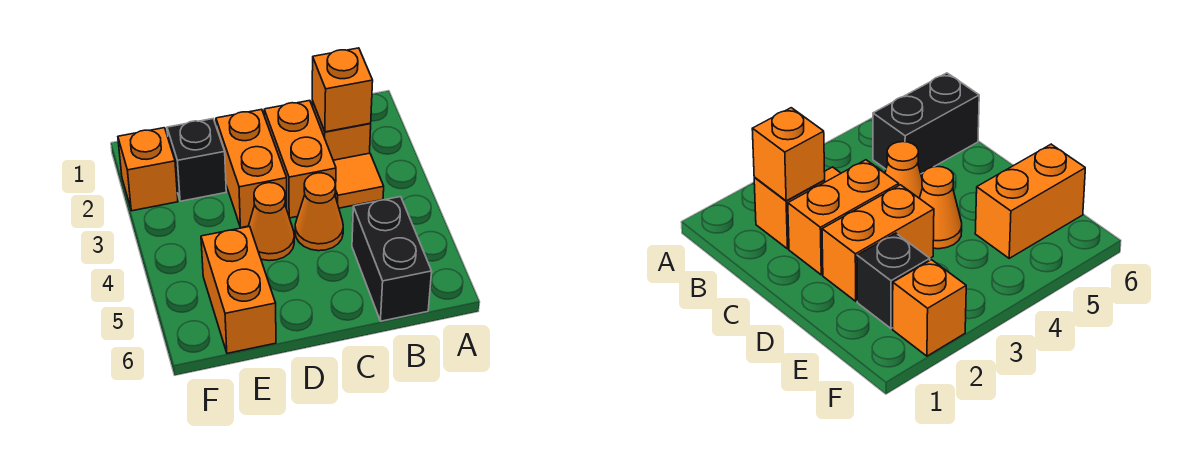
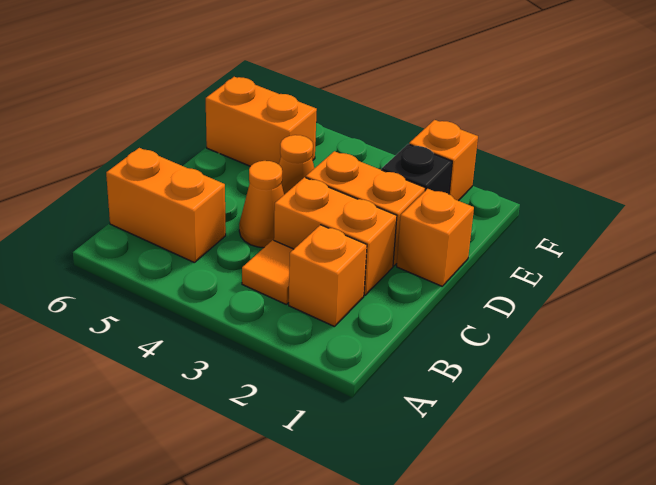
orange 1x1 brick [312,48,373,132] -> orange 1x1 brick moved to [397,189,474,286]
black 1x2 brick [352,197,432,321] -> orange 1x2 brick [106,148,226,262]

